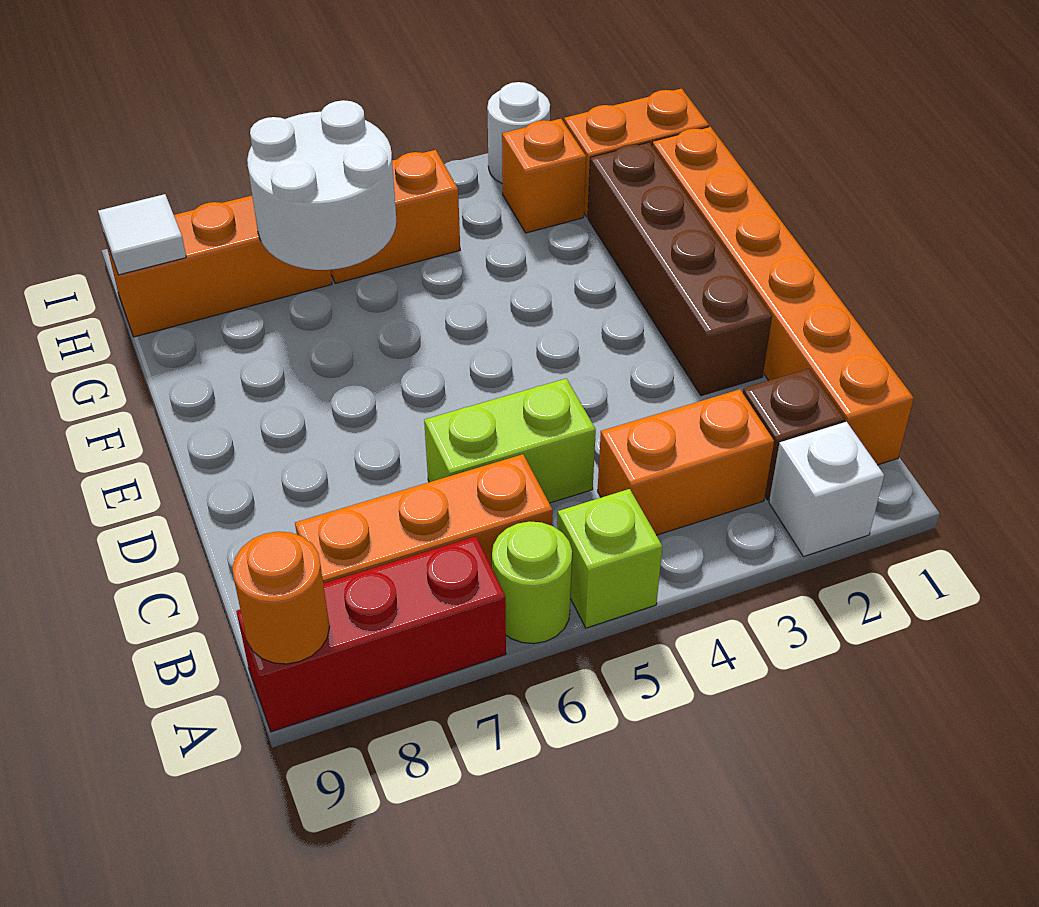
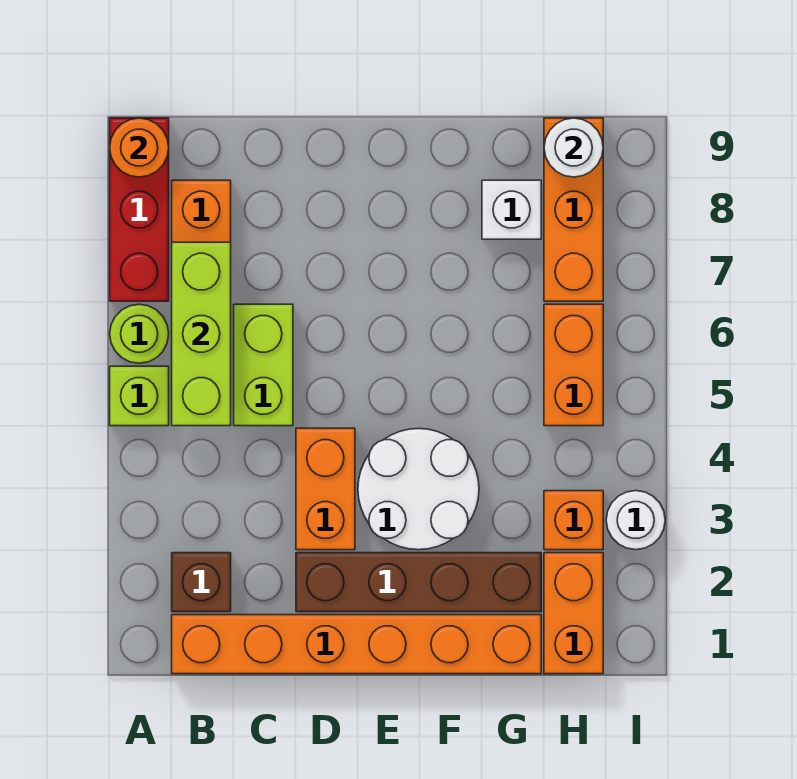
white 1x1 brick [769,422,884,556] -> white 1x1 brick moved to [482,180,541,239]
orange 1x2 brick [598,389,774,535] -> orange 1x2 brick moved to [296,428,355,550]
none -> lime 1x3 brick [172,242,231,426]
white 2x2 round brick [247,100,396,270] -> white 2x2 round brick moved to [358,429,479,550]
white 1x1 tile [98,194,186,275] -> white 1x1 round brick [544,118,603,177]

